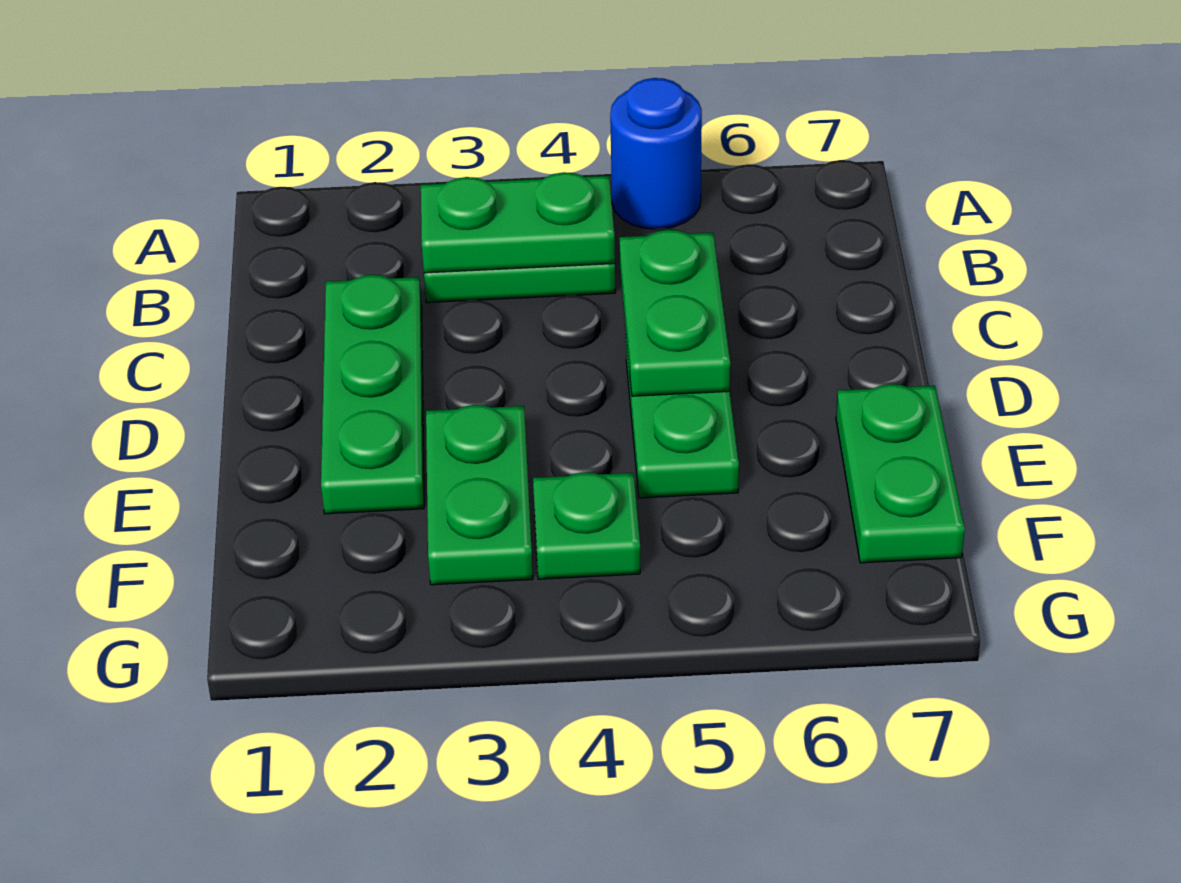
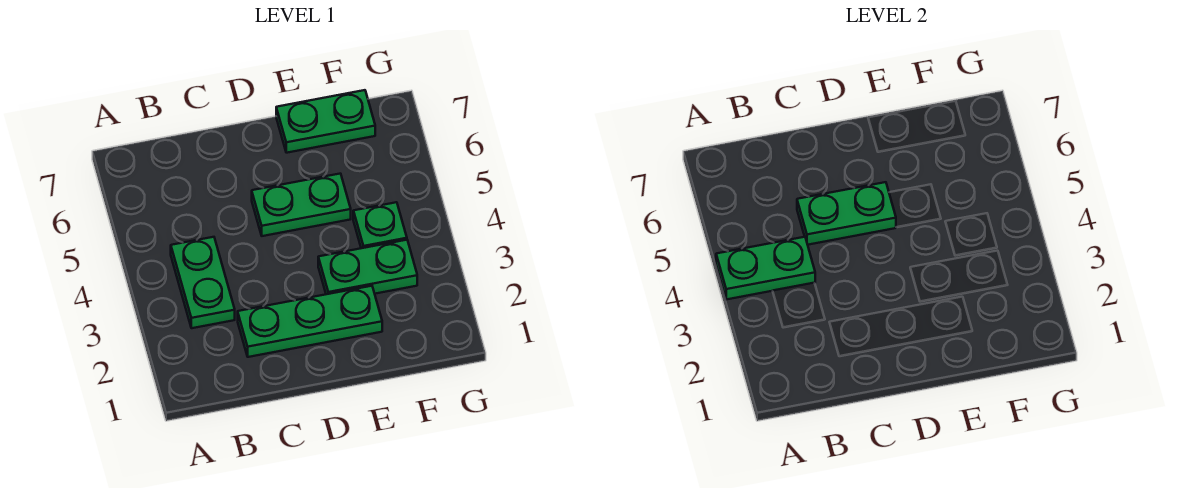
blue 1x1 round brick [610,78,702,229] -> none
green 1x2 plate [421,172,615,273] -> green 1x2 plate turned to [716,237,815,299]

